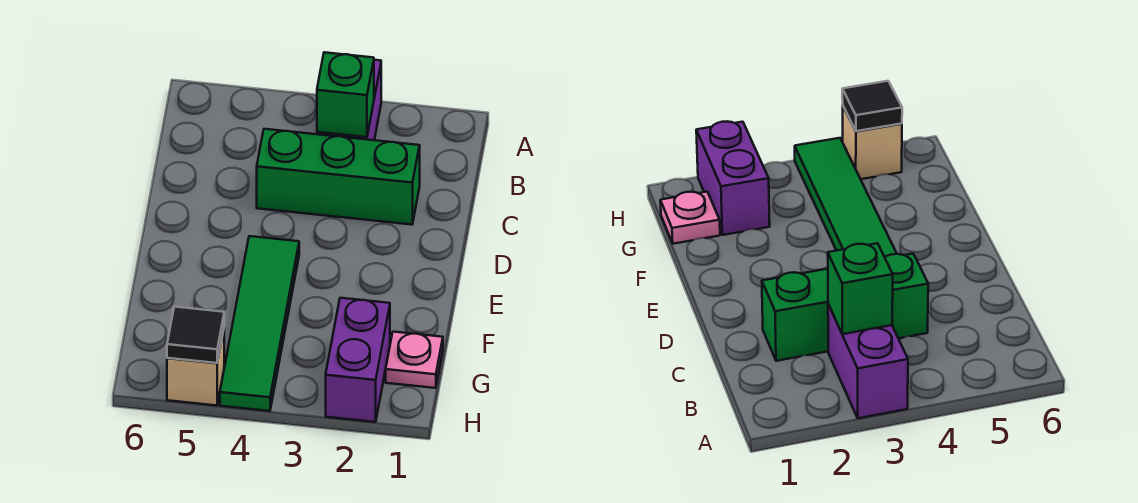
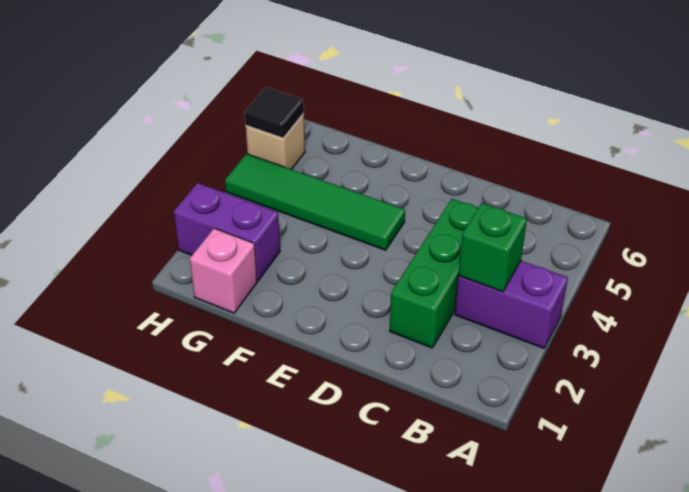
pink 1x1 plate [386,332,443,388] -> pink 1x1 brick [190,228,257,313]

